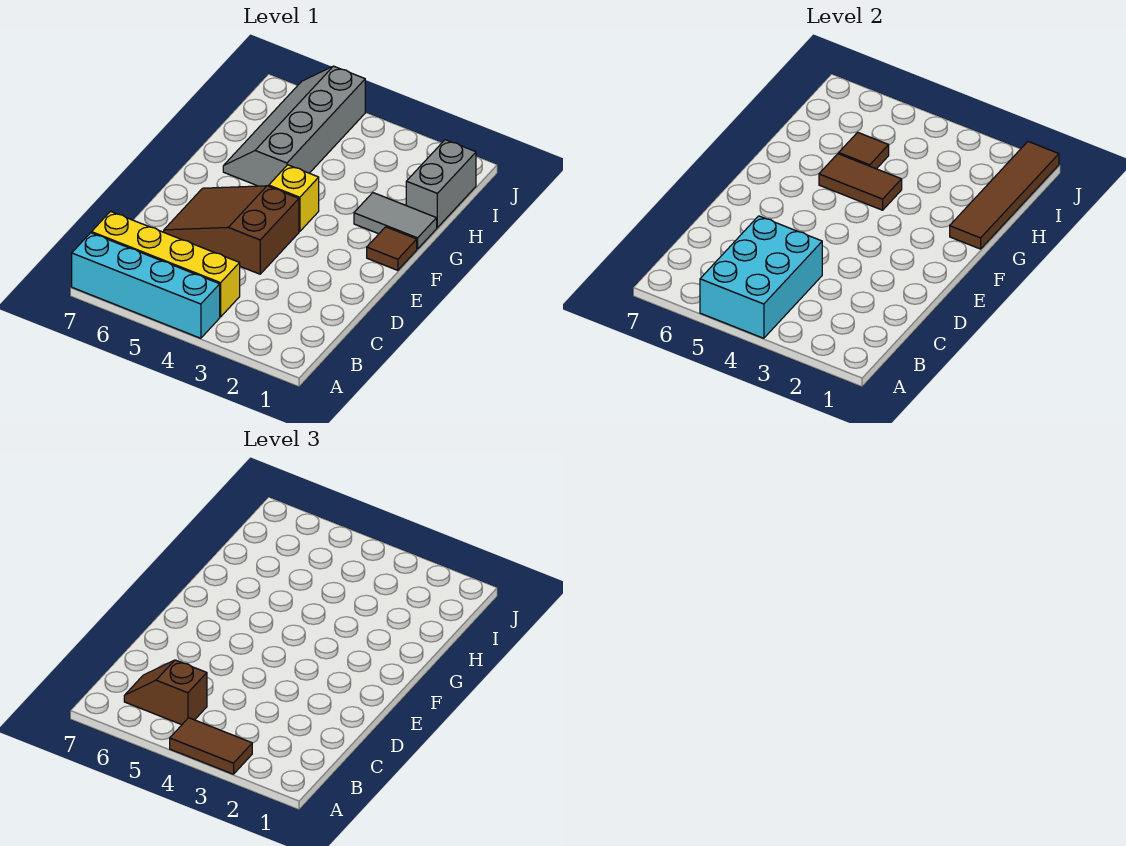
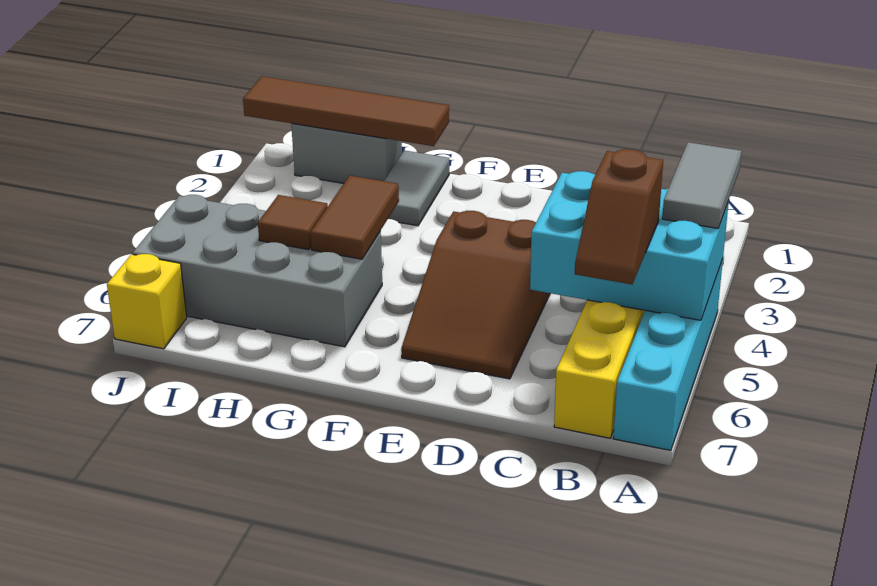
brown 1x2 tile [170,718,252,774] -> grey 1x2 tile [662,142,742,228]
brown 1x1 tile [367,227,417,270] -> none
yellow 1x1 brick [269,165,319,232] -> yellow 1x1 brick moved to [107,254,187,349]
grey 2x4 slope [223,66,365,186] -> grey 2x4 brick [133,195,382,347]

